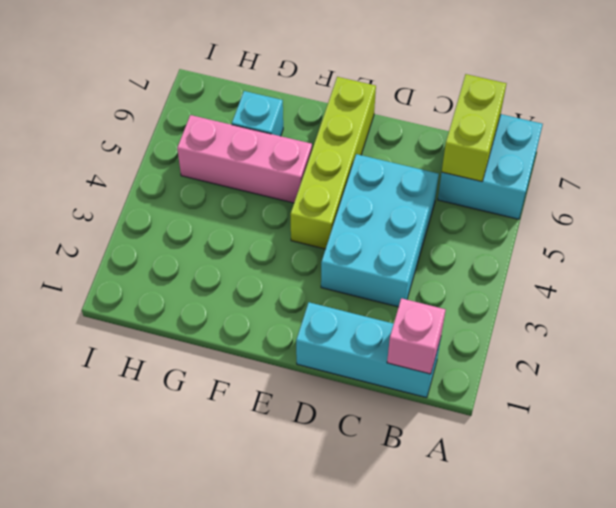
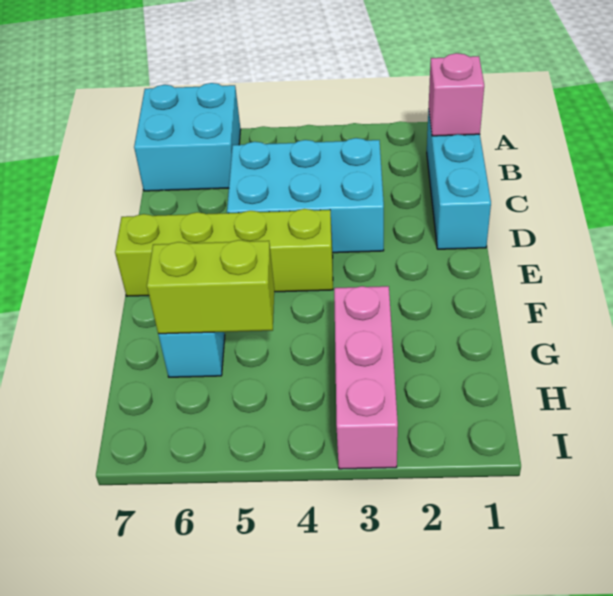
lime 1x2 brick [442,74,506,182] -> lime 1x2 brick moved to [147,240,274,334]
pink 1x3 brick [177,115,312,203] -> pink 1x3 brick moved to [334,286,398,469]

